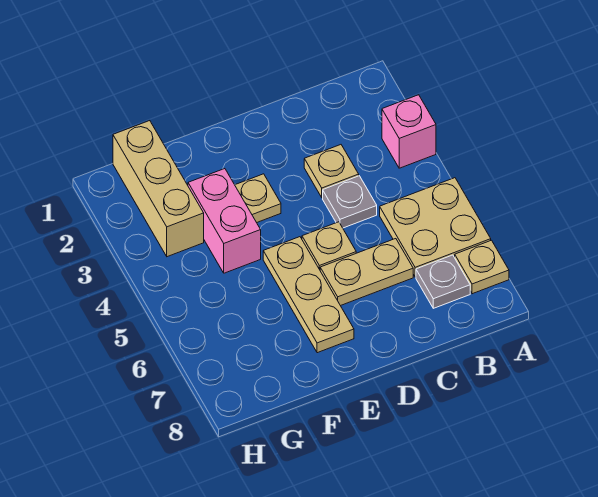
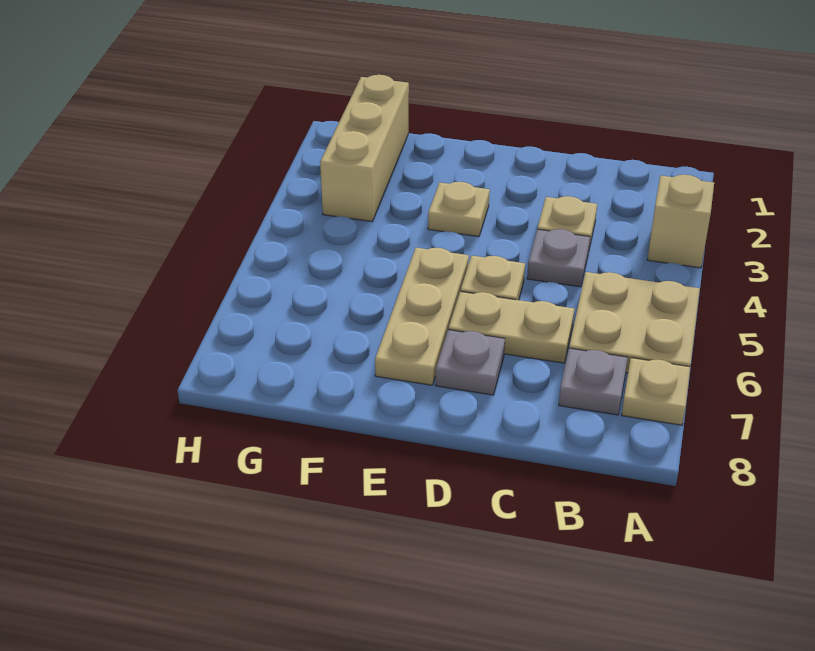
pink 1x1 brick [382,95,436,168] -> tan 1x1 brick [647,175,714,268]
none -> grey 1x1 plate [436,330,505,395]
pink 1x2 brick [188,169,261,273] -> none

